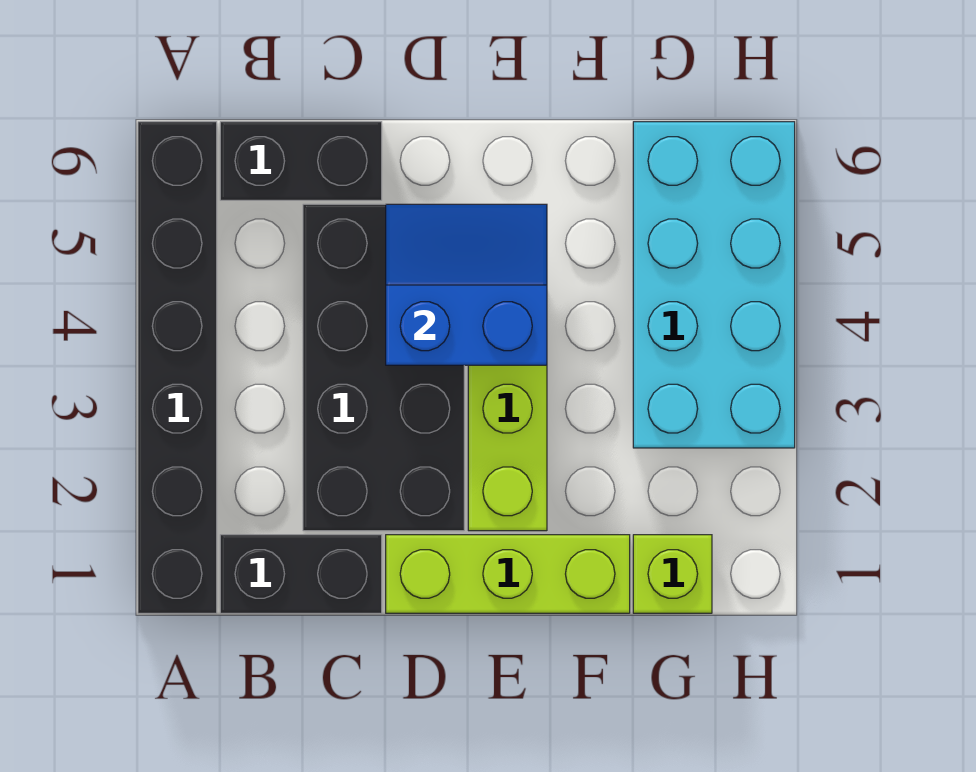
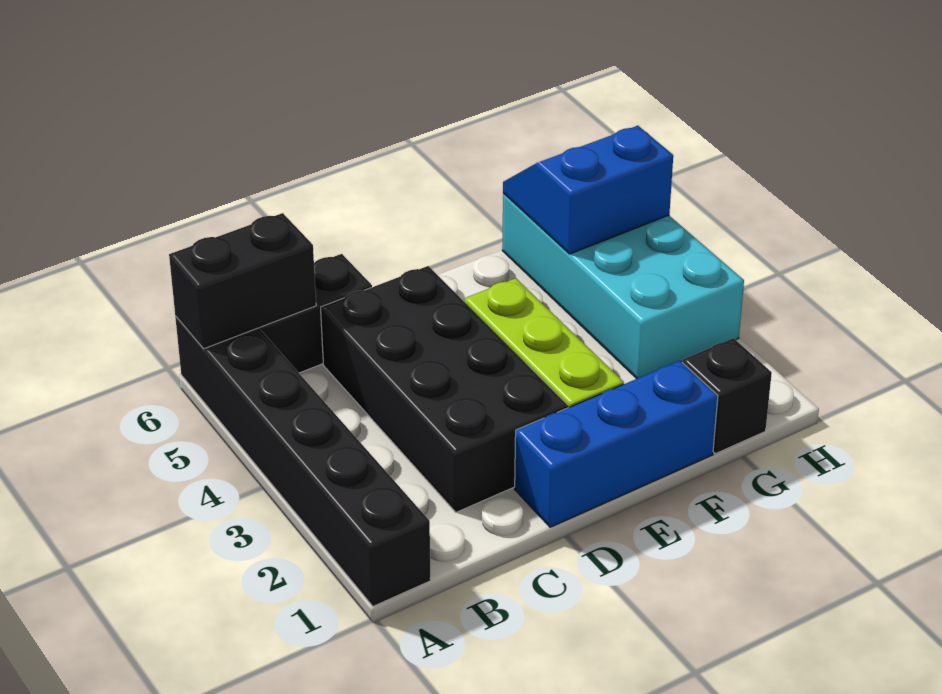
black 1x2 brick [220,535,382,613] -> black 1x2 brick moved to [169,213,316,349]
lime 1x3 brick [386,535,630,613] -> blue 1x3 brick [515,361,718,527]
blue 2x2 slope [386,204,547,365] -> blue 2x2 slope moved to [503,126,673,254]
lime 1x1 brick [633,535,712,613] -> black 1x1 brick [682,338,772,454]

